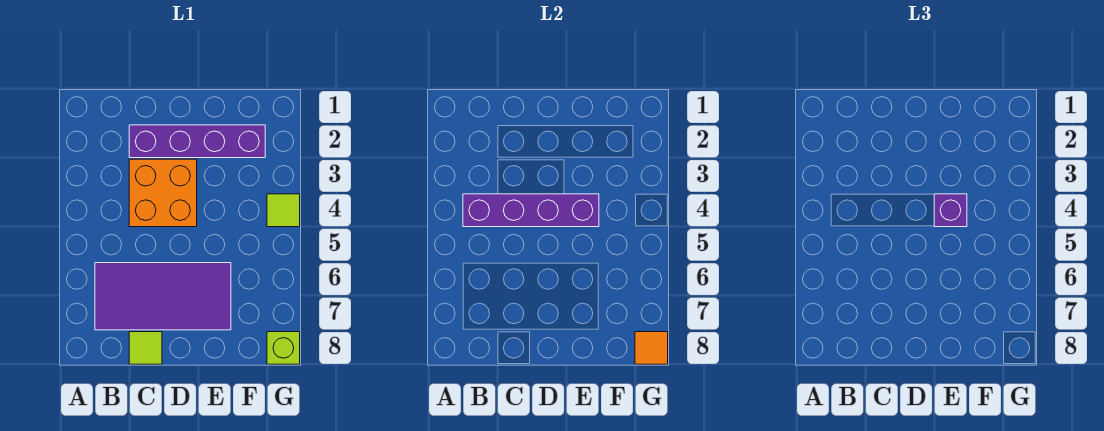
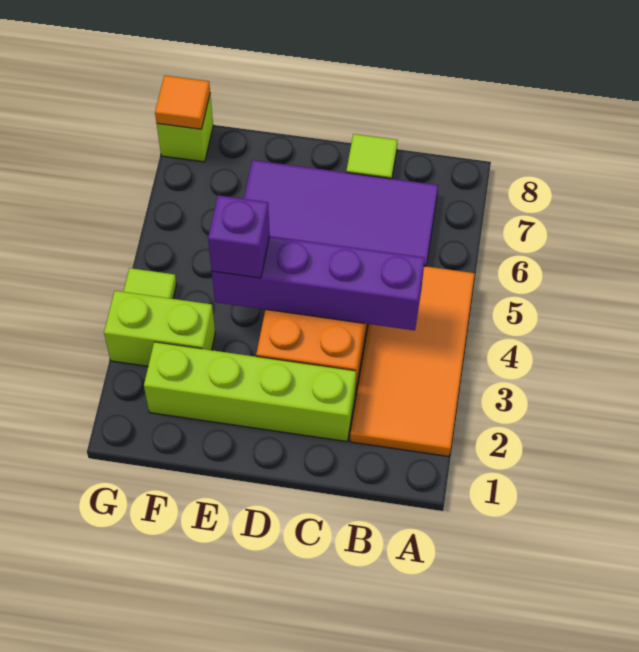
none -> orange 2x4 tile [350,266,475,456]
purple 1x4 brick [129,125,265,158] -> lime 1x4 brick [144,342,356,442]
none -> lime 1x2 brick [104,291,215,366]

